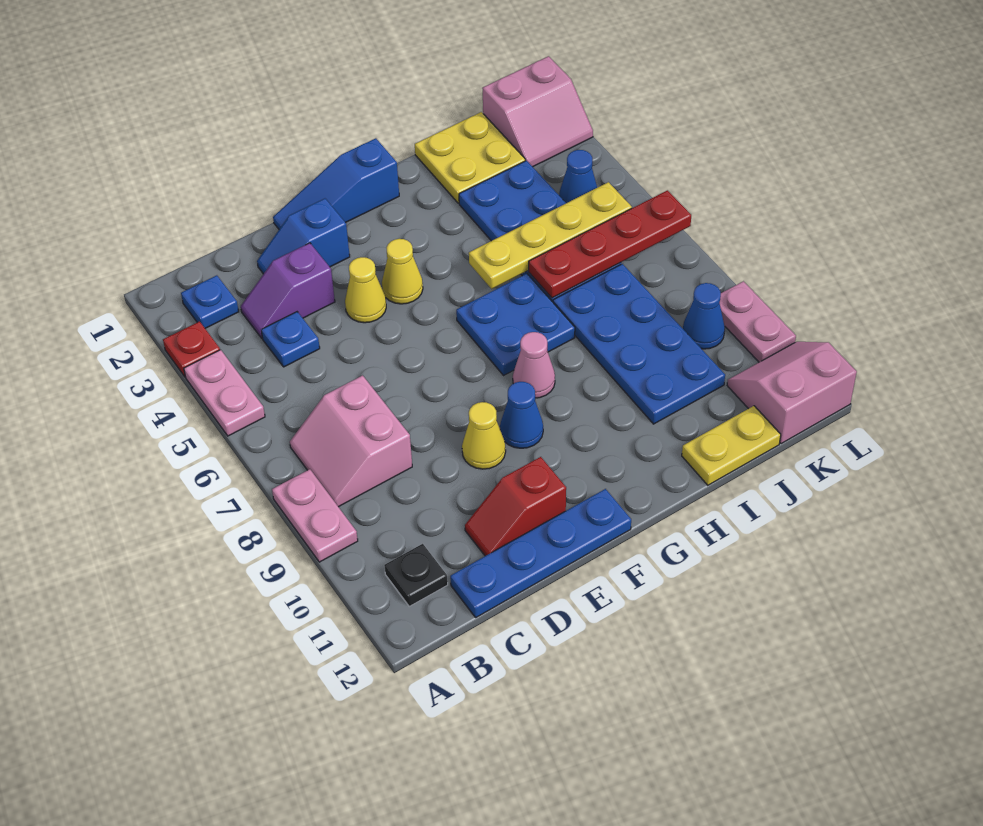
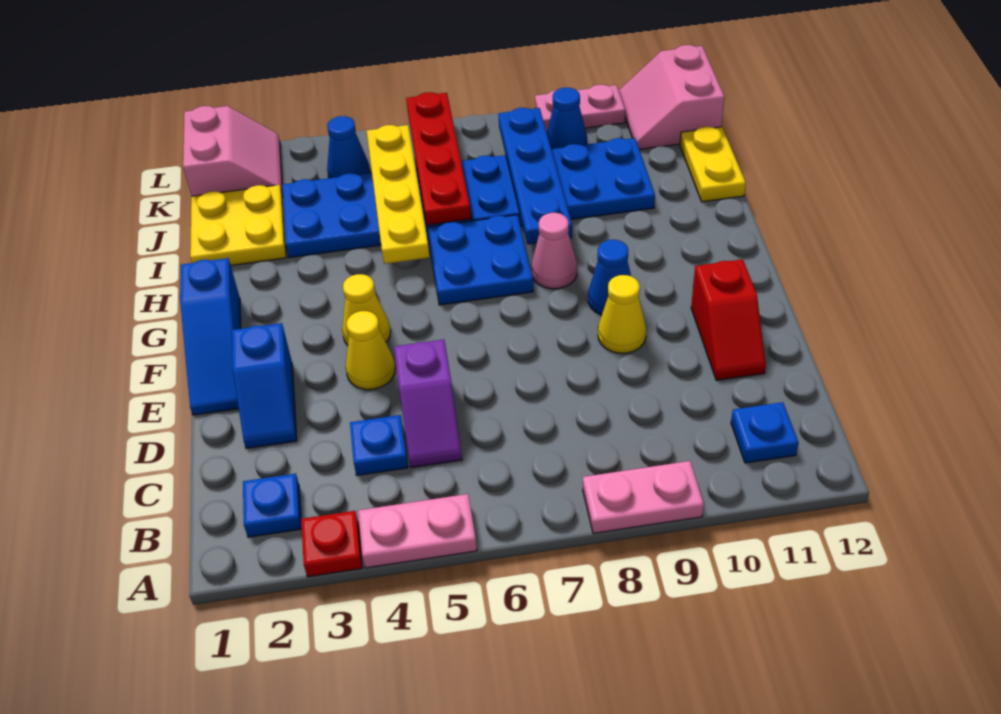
pink 2x2 slope [290,375,412,507] -> none
black 1x1 plate [384,544,448,606] -> blue 1x1 plate [731,402,799,463]
purple 1x2 slope [241,243,335,339] -> purple 1x2 slope moved to [394,339,462,468]
blue 1x4 plate [450,489,631,617] -> blue 1x4 plate moved to [498,108,572,244]

